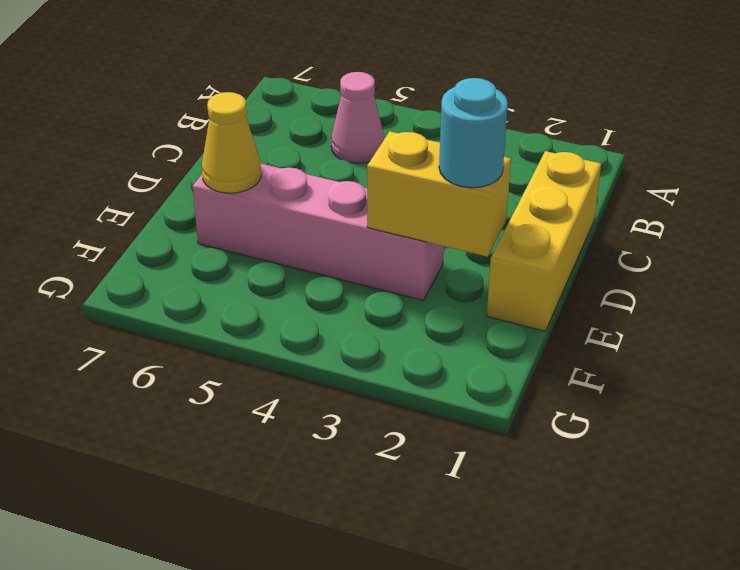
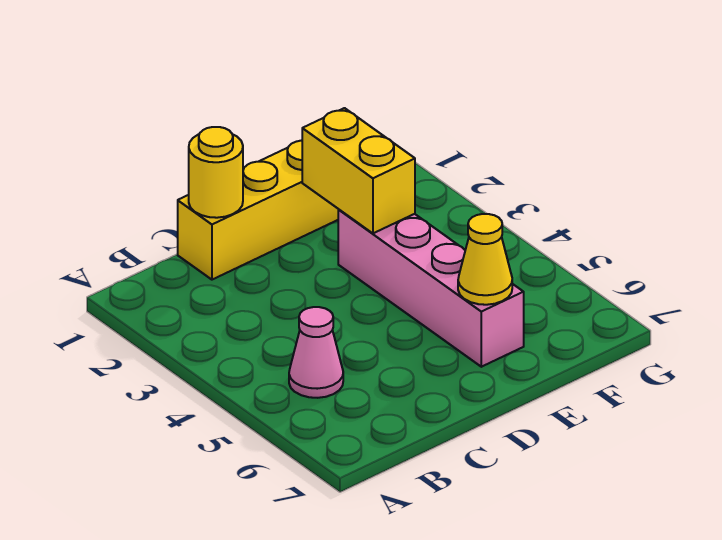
none -> yellow 1x1 round brick [189,127,243,218]
cyan 1x1 round brick [439,78,508,188] -> none

